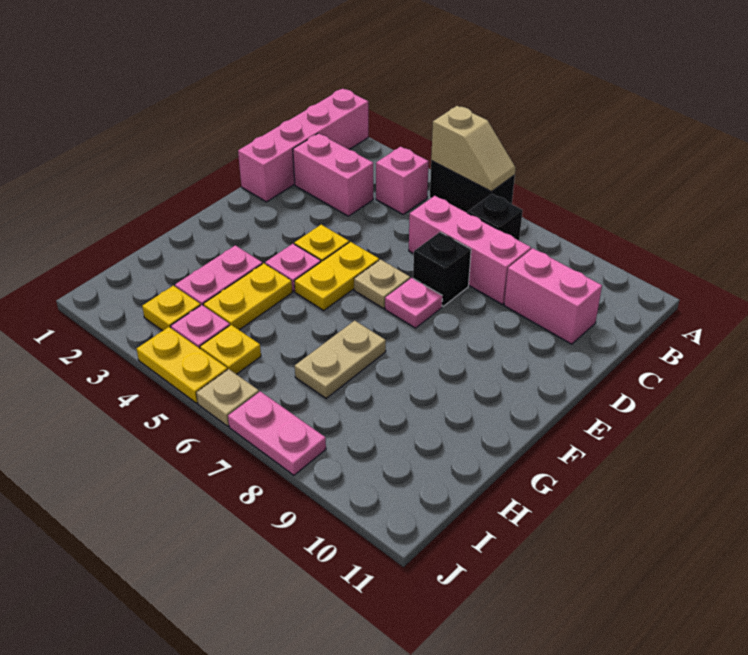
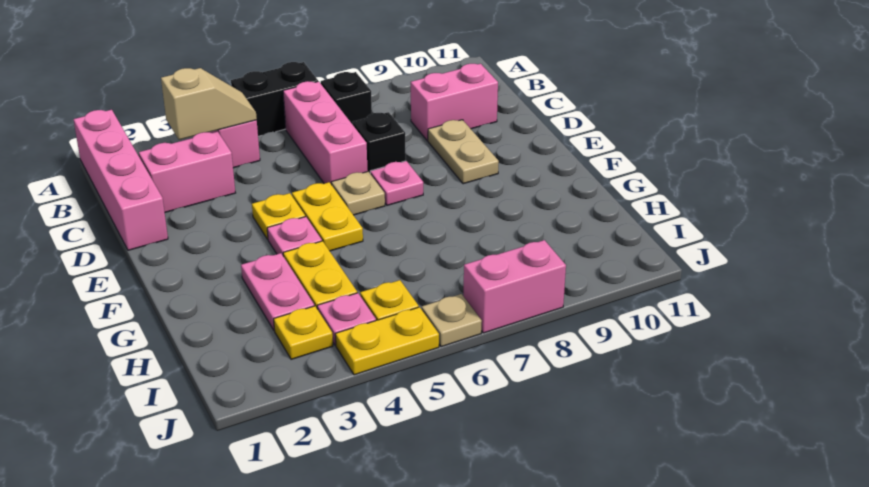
tan 1x2 slope [431,106,516,192] -> tan 1x2 slope moved to [161,68,257,140]
pink 1x3 brick [409,196,531,305] -> pink 1x3 brick turned to [283,81,368,185]
tan 1x2 plate [295,321,386,398] -> tan 1x2 plate moved to [428,120,499,184]
pink 1x2 plate [228,391,326,475] -> pink 1x2 brick [464,240,566,333]

